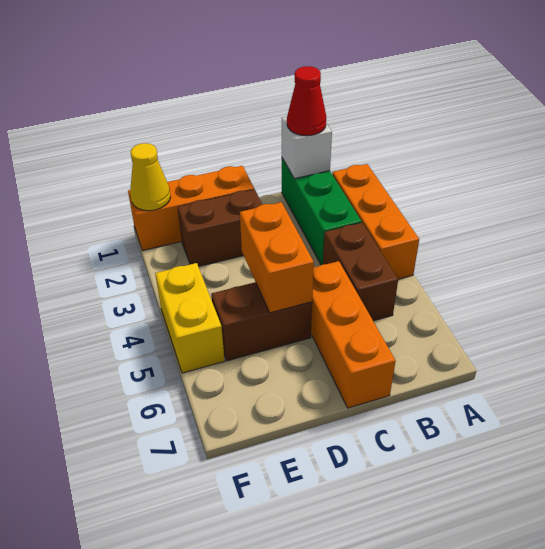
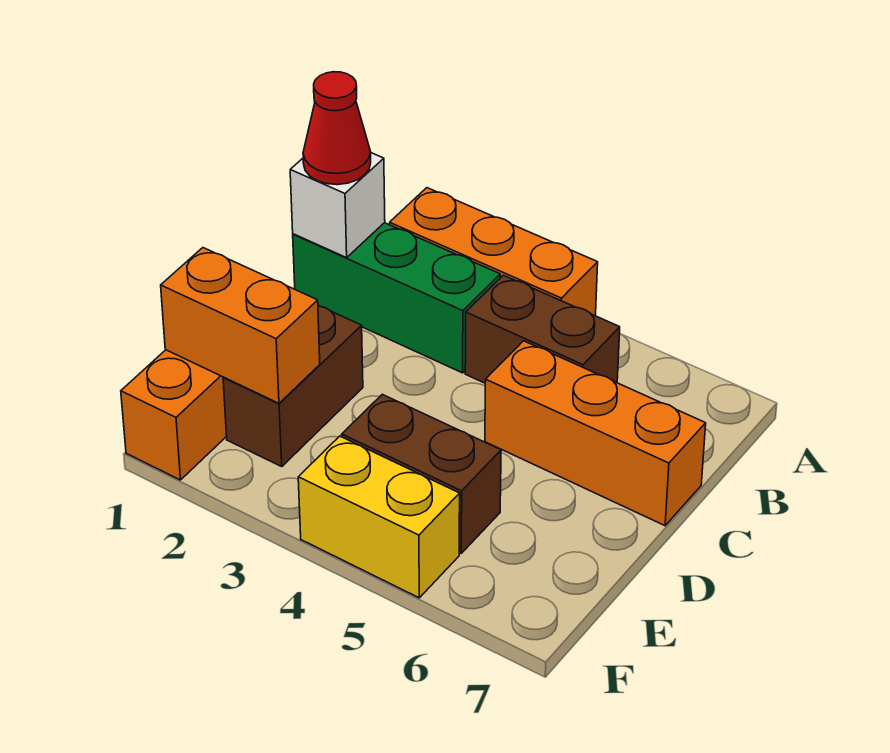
orange 1x2 brick [240,202,314,313] -> orange 1x2 brick moved to [161,248,320,403]
brown 1x2 brick [211,282,312,361] -> brown 1x2 brick turned to [342,394,501,553]
yellow 1x1 cone [130,143,171,211] -> none

